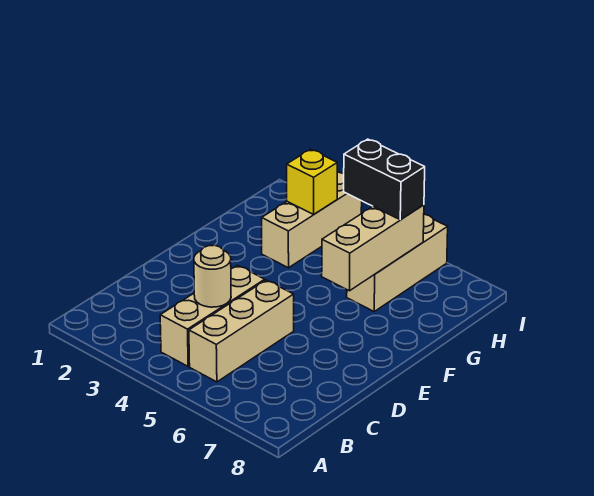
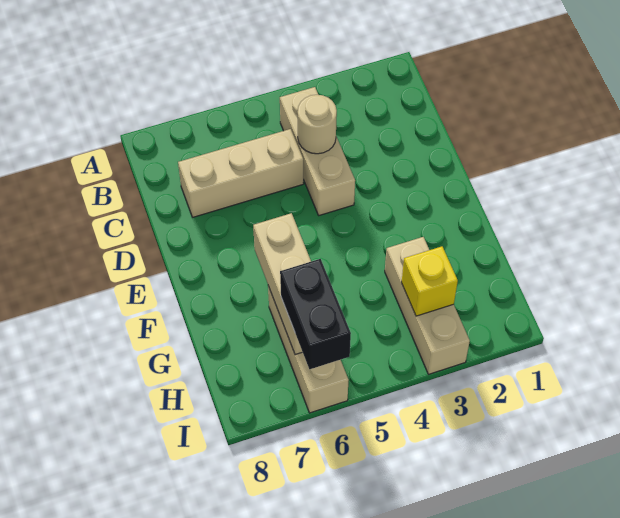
tan 1x3 brick [189,280,294,382] -> tan 1x3 brick turned to [178,129,304,217]
black 1x2 brick [344,139,425,220] -> black 1x2 brick turned to [280,259,351,369]

